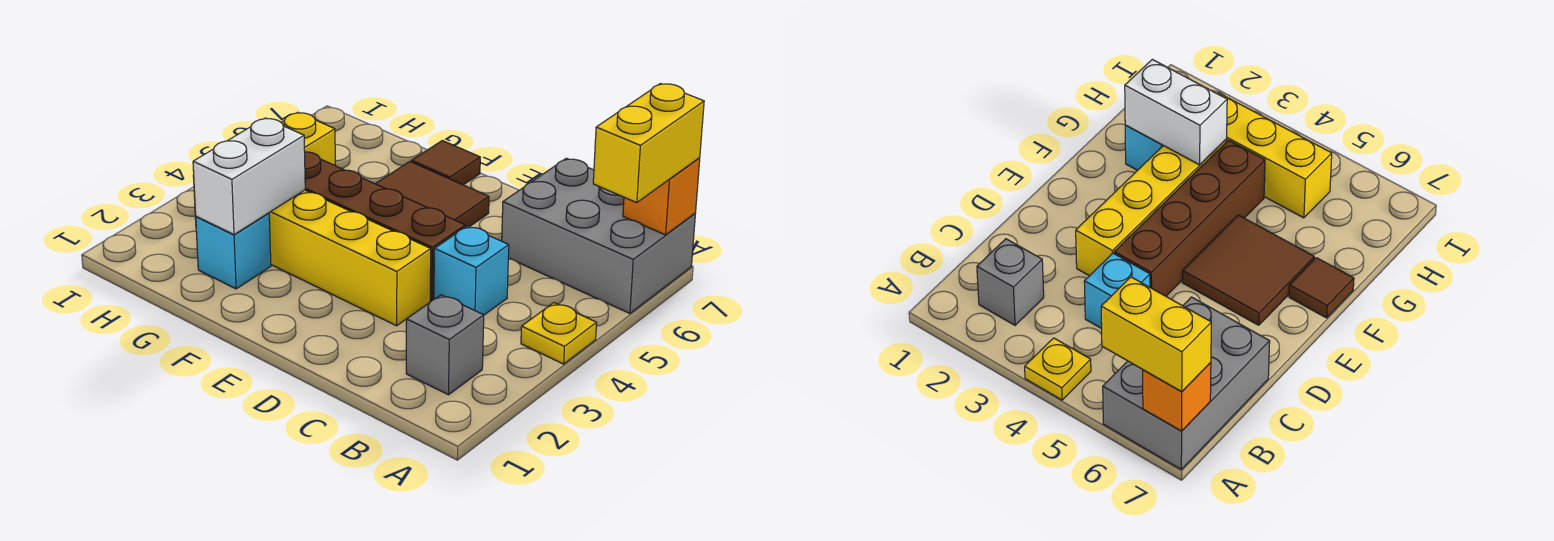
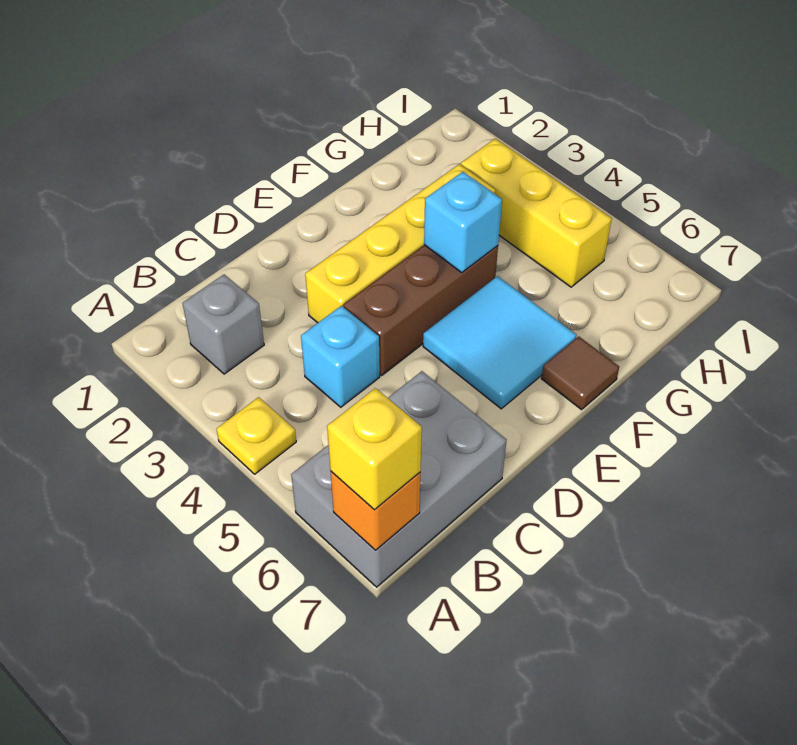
yellow 1x2 brick [593,84,704,203] -> yellow 1x1 brick [327,388,422,510]
brown 1x4 brick [305,152,465,301] -> brown 1x3 brick [343,245,498,375]
brown 2x2 tile [376,162,489,227] -> cyan 2x2 tile [423,276,577,409]
cyan 1x1 brick [196,213,271,289] -> cyan 1x1 brick moved to [424,172,502,272]
white 1x2 brick [193,118,305,235] -> none

